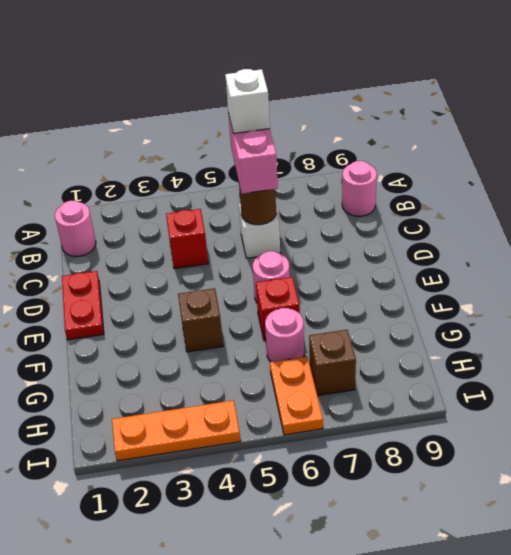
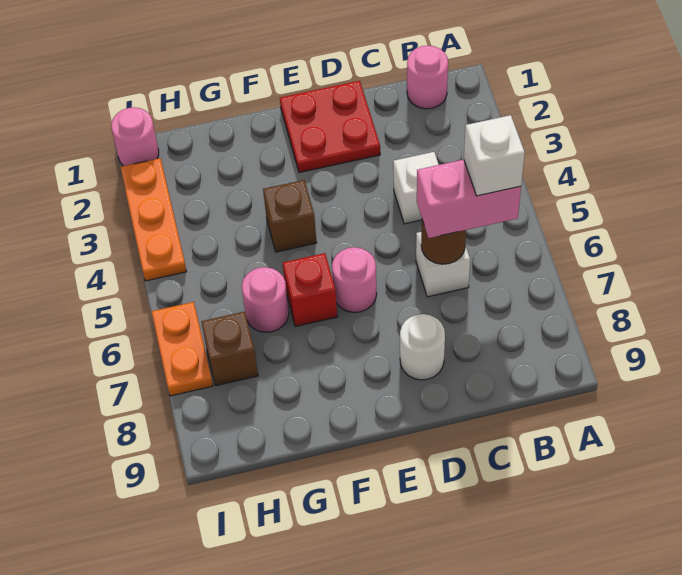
pink 1x1 round brick [342,161,377,216] -> pink 1x1 round brick moved to [111,107,159,166]
red 1x1 brick [166,209,208,269] -> white 1x1 brick [393,152,439,224]
red 1x2 plate [62,271,104,340] -> red 2x2 plate [280,81,380,173]
none -> white 1x1 round brick [400,314,445,380]
orange 1x2 plate [270,357,323,435] -> orange 1x2 plate turned to [152,302,213,396]

